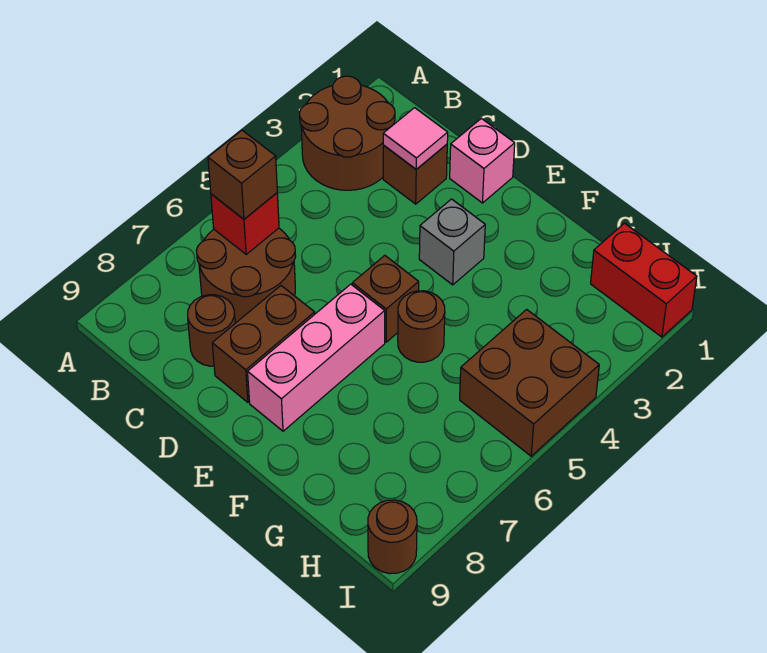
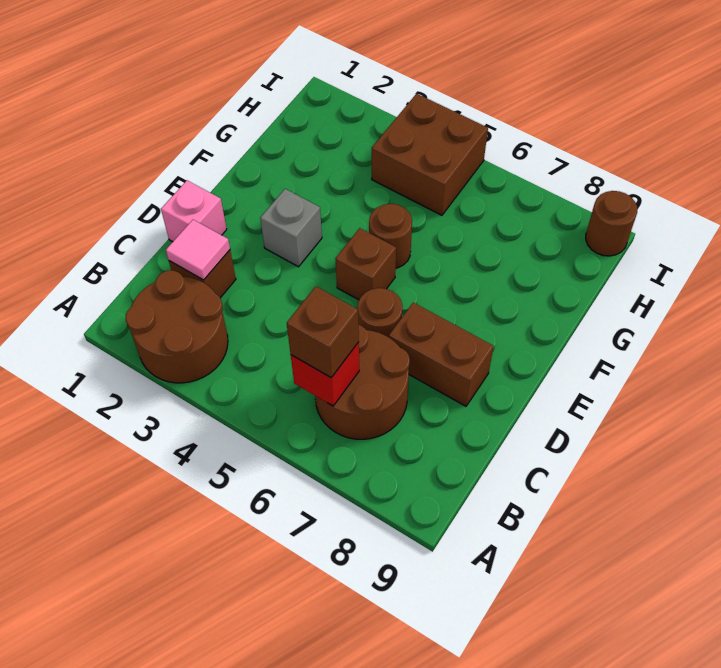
brown 1x1 round brick [188,295,235,366] -> brown 1x1 round brick moved to [357,288,403,337]
pink 1x3 brick [248,284,385,431] -> none
red 1x2 brick [591,223,697,337] -> none

